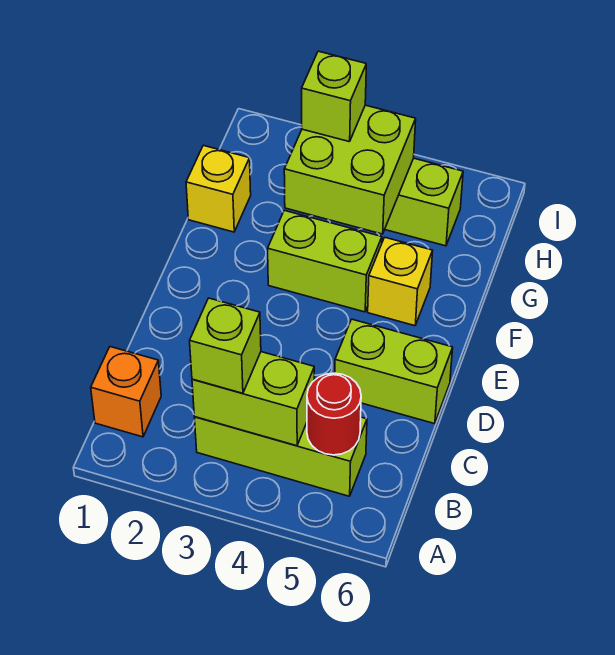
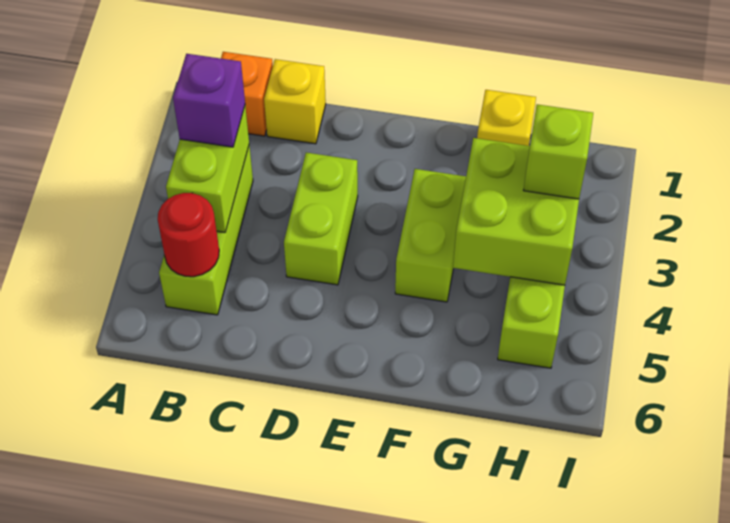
lime 1x1 brick [190,298,261,393] -> purple 1x1 brick [173,54,245,147]
lime 1x2 brick [335,319,453,424] -> lime 1x2 brick moved to [284,153,358,285]
yellow 1x1 brick [368,237,433,326] -> yellow 1x1 brick moved to [264,59,326,144]

